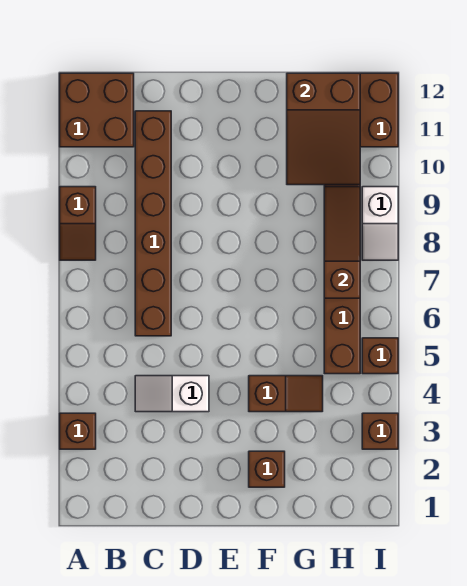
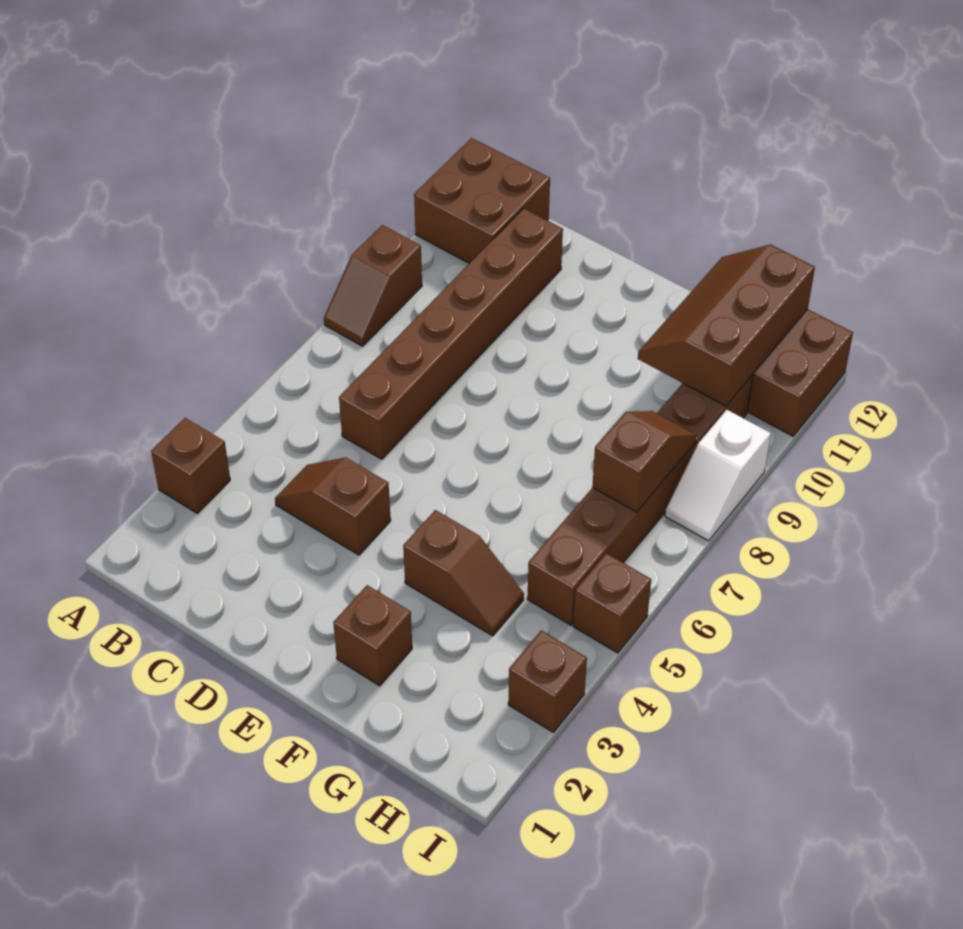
white 1x2 slope [135,376,209,412] -> brown 1x2 slope [275,458,391,555]
brown 2x3 slope [287,73,360,185] -> brown 2x3 slope turned to [638,244,815,406]
brown 1x3 slope [324,187,360,298] -> brown 1x2 slope [592,411,696,512]

